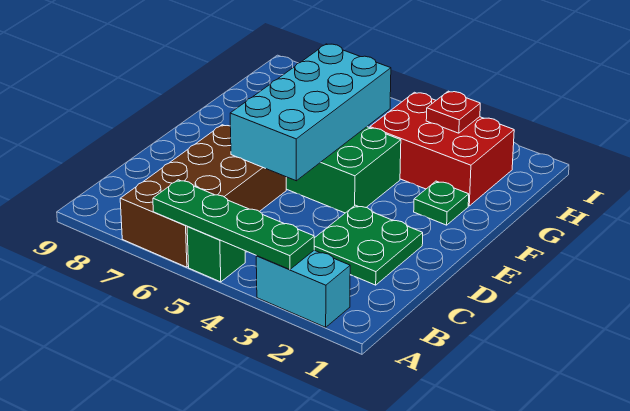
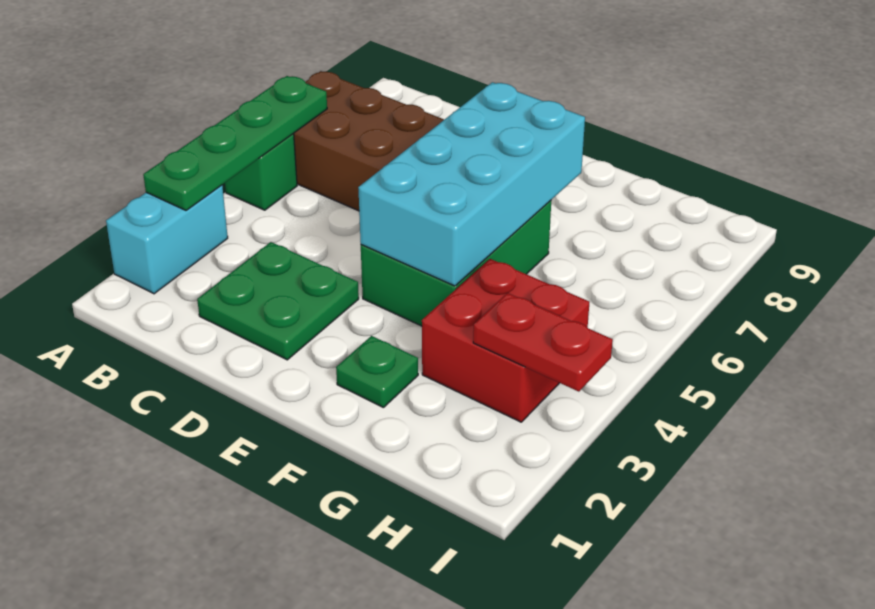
cyan 2x4 brick [230,44,391,181] -> cyan 2x4 brick turned to [358,82,585,286]
red 2x3 brick [370,92,514,206] -> red 2x2 brick [422,259,589,422]
red 1x1 plate [426,91,480,133] -> red 1x2 plate [473,293,613,392]

